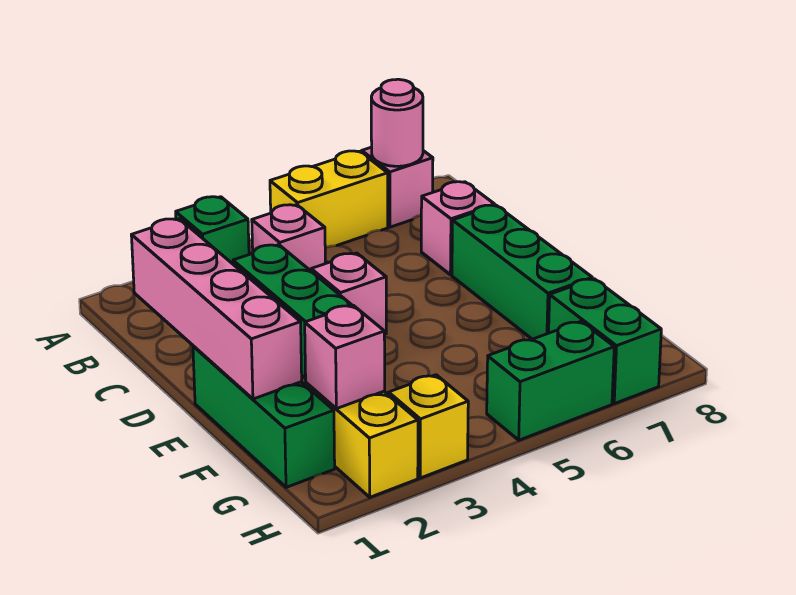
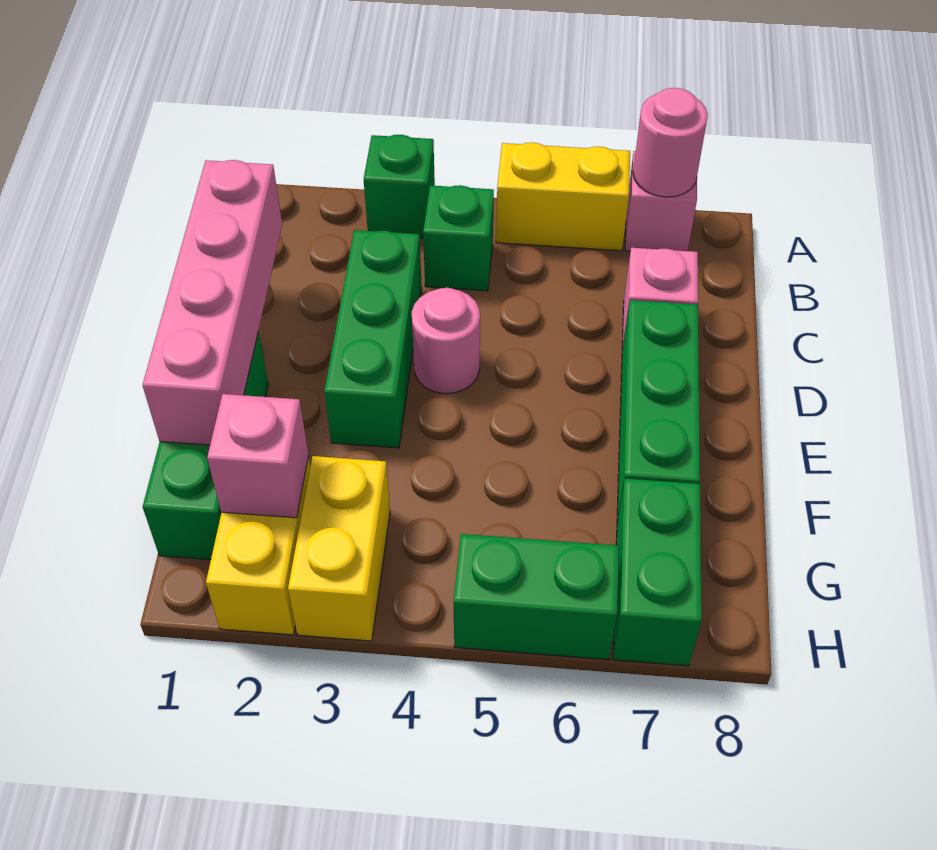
pink 1x1 brick [252,205,325,271] -> green 1x1 brick [423,185,494,291]
pink 1x1 brick [311,253,386,334] -> pink 1x1 round brick [412,288,480,394]
yellow 1x1 brick [389,375,468,478] -> yellow 1x2 brick [288,456,390,641]

